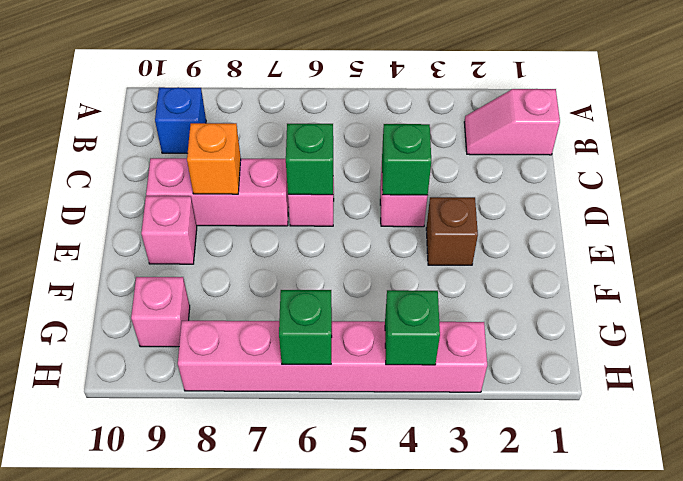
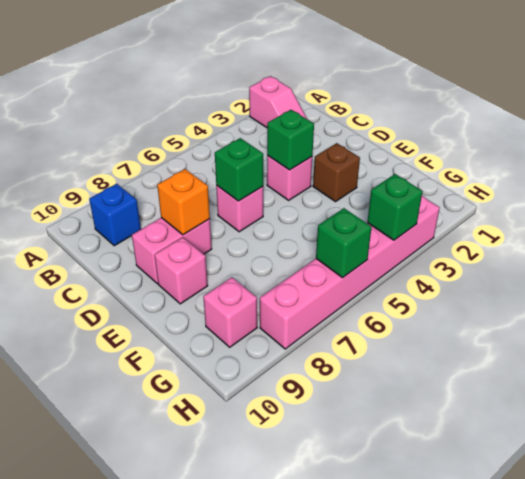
pink 1x2 slope [464,89,560,155] -> pink 1x2 slope turned to [249,76,307,128]
pink 1x3 brick [146,158,289,226] -> pink 1x2 brick [132,218,212,283]

